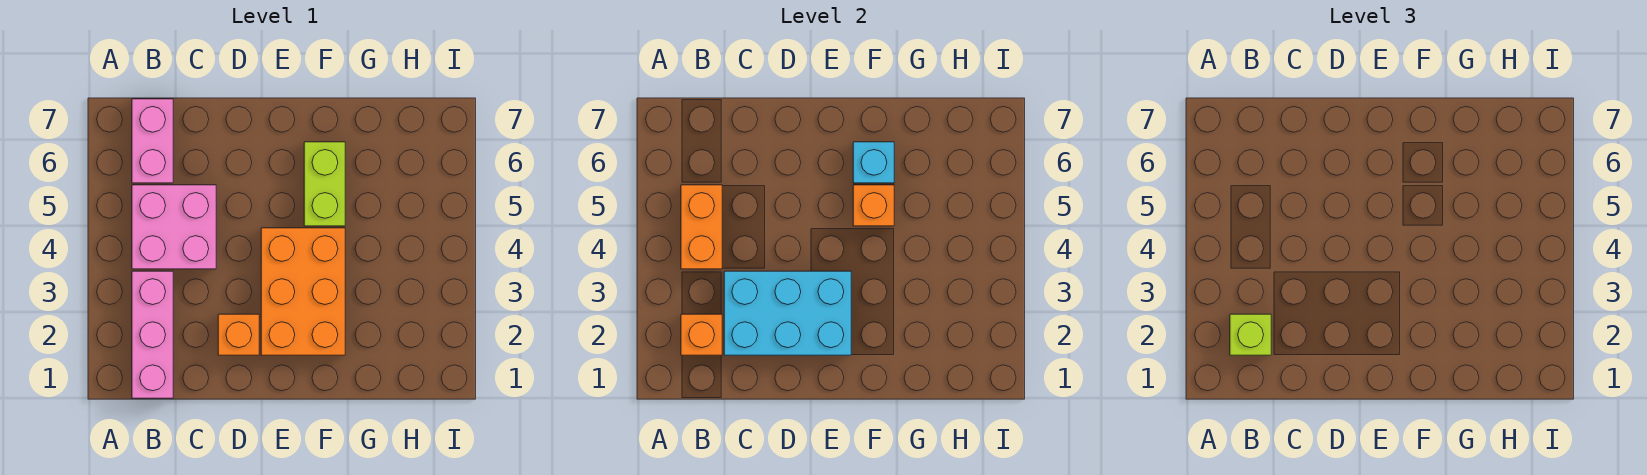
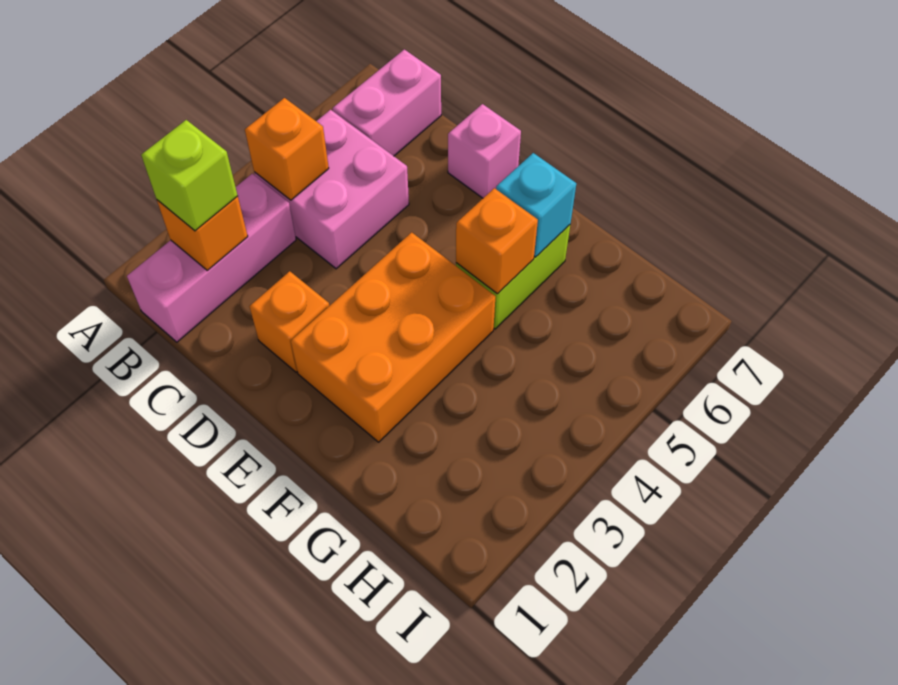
orange 1x2 brick [681,185,722,269] -> orange 1x1 brick [245,98,329,200]
cyan 2x3 brick [724,271,851,355] -> none
none -> pink 1x1 brick [448,104,521,198]

